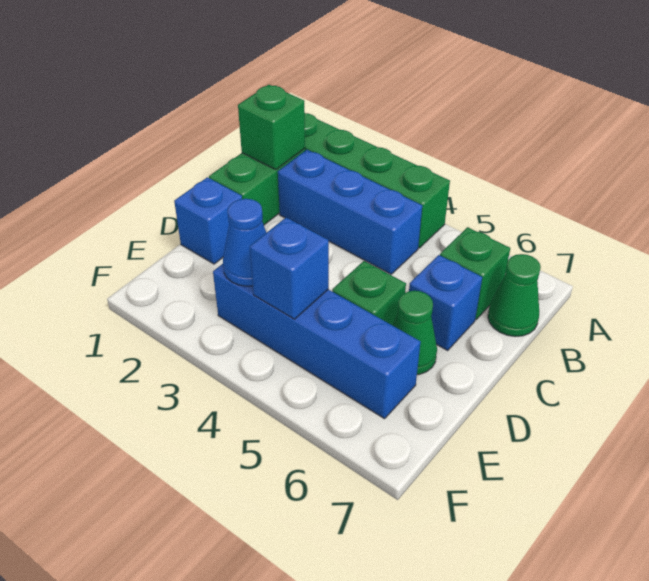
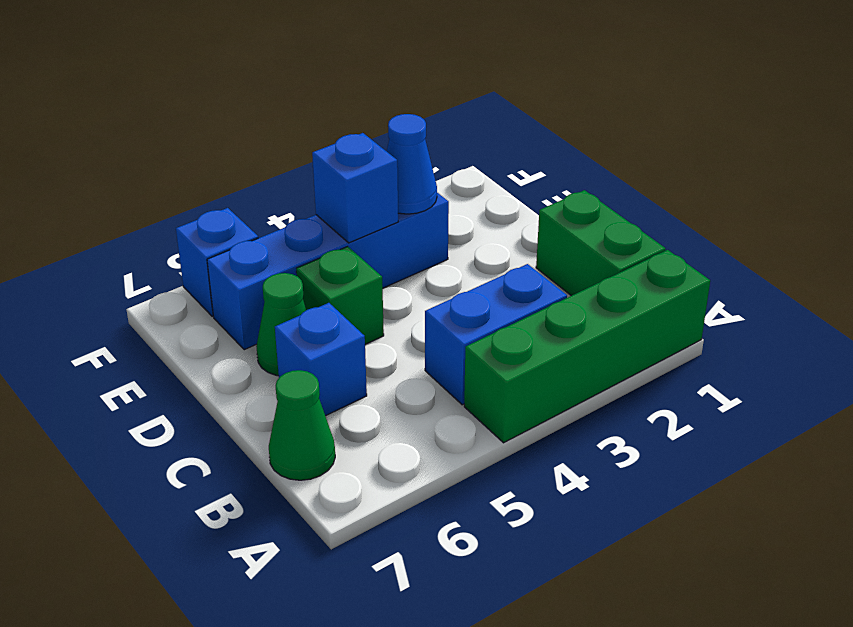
green 1x1 brick [238,85,305,170] -> none
blue 1x3 brick [278,150,422,274] -> blue 1x2 brick [425,264,567,405]
green 1x1 brick [440,227,510,319] -> none
blue 1x1 brick [174,177,242,264] -> blue 1x1 brick moved to [176,208,258,316]

